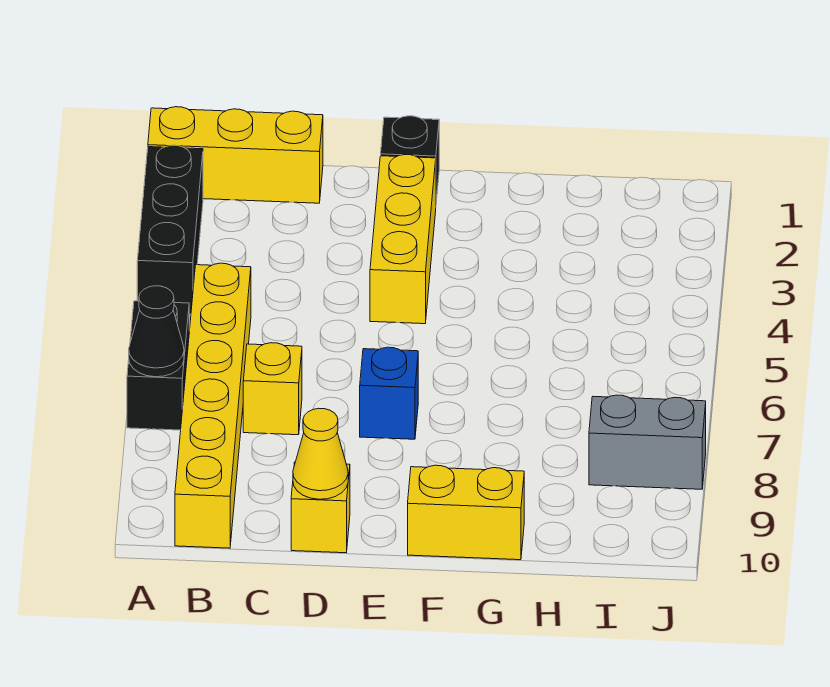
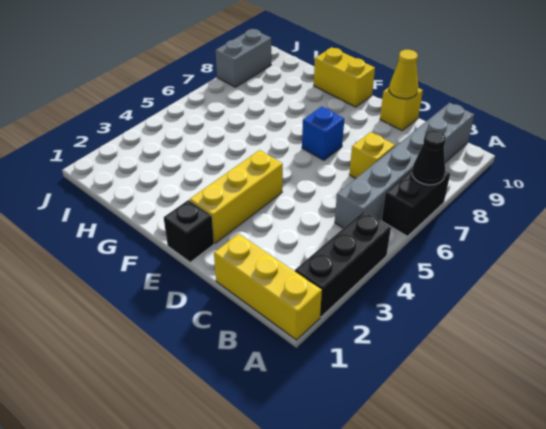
yellow 1x6 brick [175,263,251,548] -> grey 1x6 brick [335,103,474,228]
grey 1x2 brick [589,395,706,489] -> grey 1x2 brick turned to [215,29,271,87]

